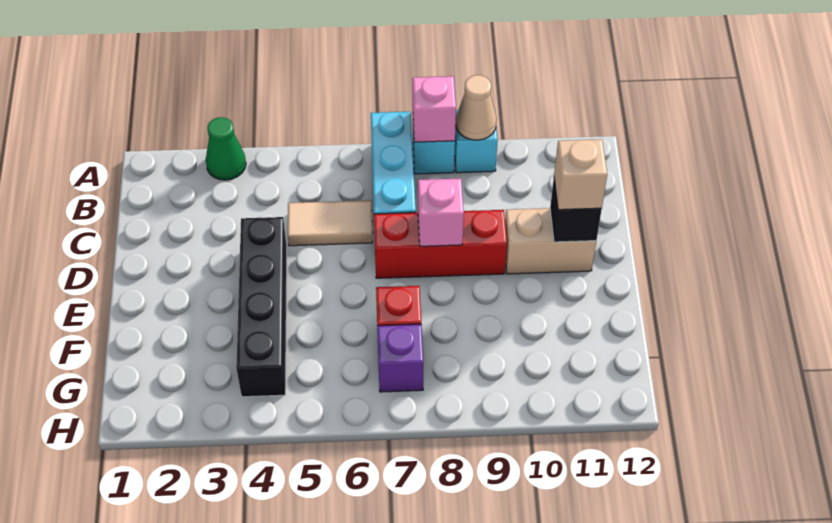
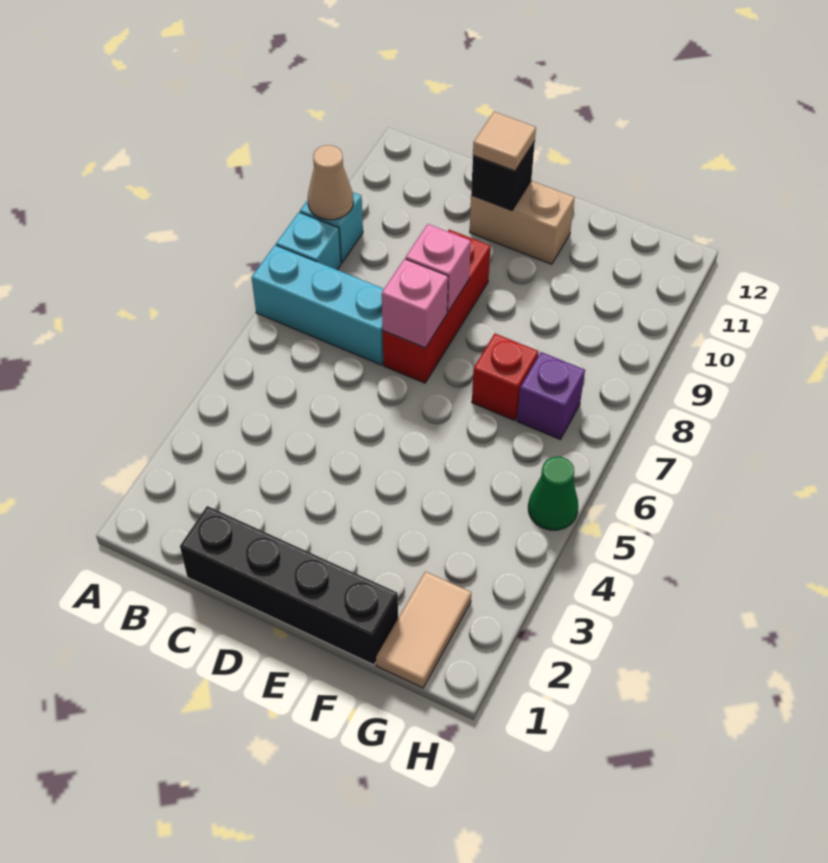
green 1x1 cone [206,117,246,180] -> green 1x1 cone moved to [528,457,578,530]
pink 1x1 brick [413,76,456,142] -> pink 1x1 brick moved to [382,259,448,348]
tan 1x2 tile [288,200,373,246] -> tan 1x2 tile moved to [376,571,471,688]
black 1x4 brick [236,217,287,397] -> black 1x4 brick moved to [180,506,398,665]
tan 1x2 brick [505,208,596,274] -> tan 1x2 brick turned to [470,181,575,264]
tan 1x1 brick [554,139,607,210] -> tan 1x1 tile [473,112,536,171]

